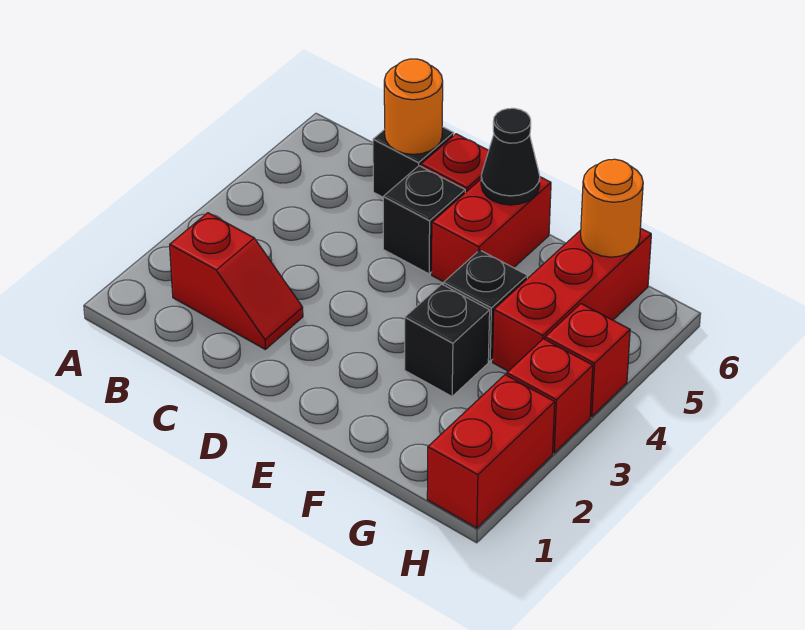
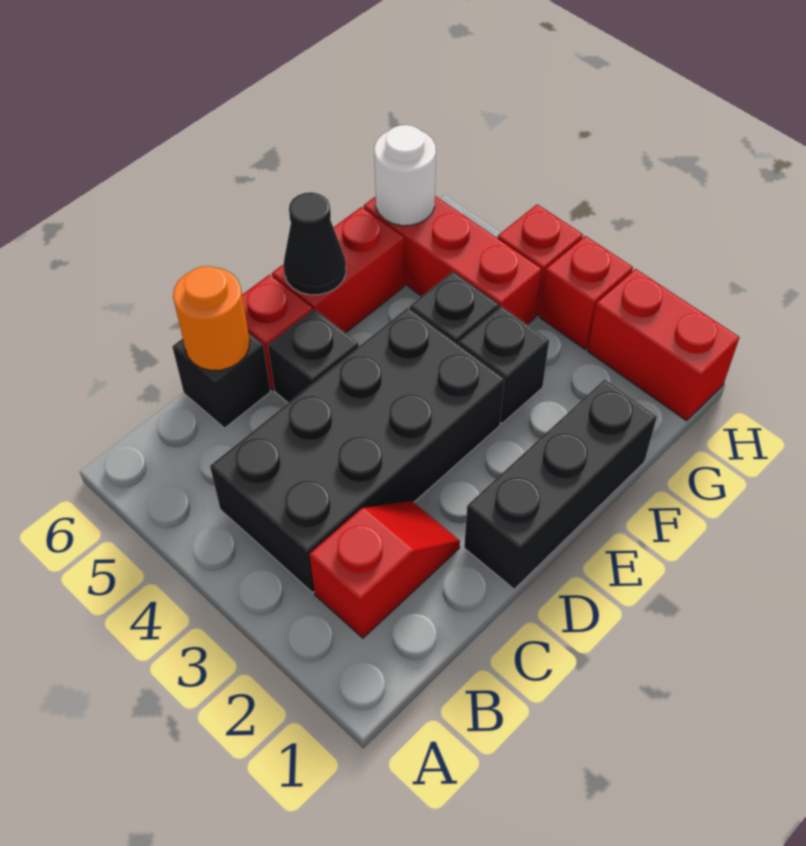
none -> black 2x4 brick [210,308,505,593]
none -> black 1x3 brick [464,380,657,589]
red 1x2 brick [432,177,551,282] -> red 1x2 brick turned to [272,207,404,333]
orange 1x1 round brick [581,159,643,257] -> white 1x1 round brick [374,125,436,226]

